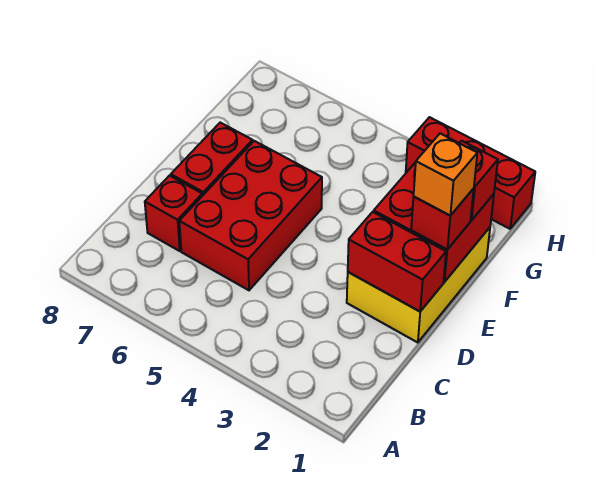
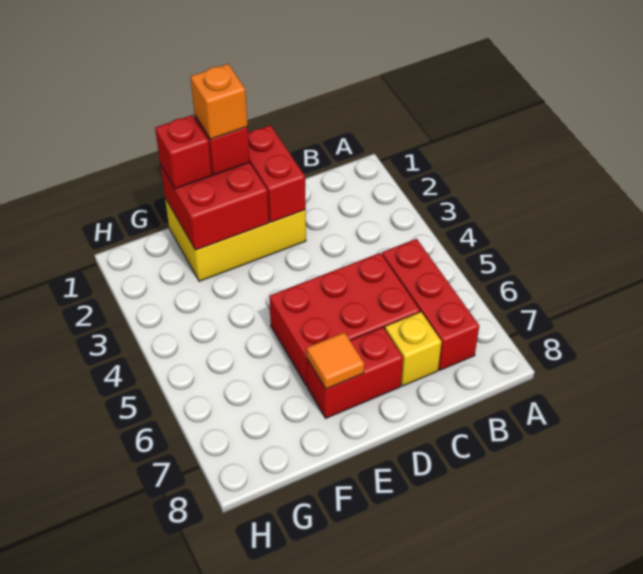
red 1x1 brick [145,176,202,251] -> yellow 1x1 brick [385,312,442,386]
none -> orange 1x1 tile [307,332,364,389]
red 1x3 brick [406,117,535,229] -> red 1x3 brick moved to [382,239,479,370]

